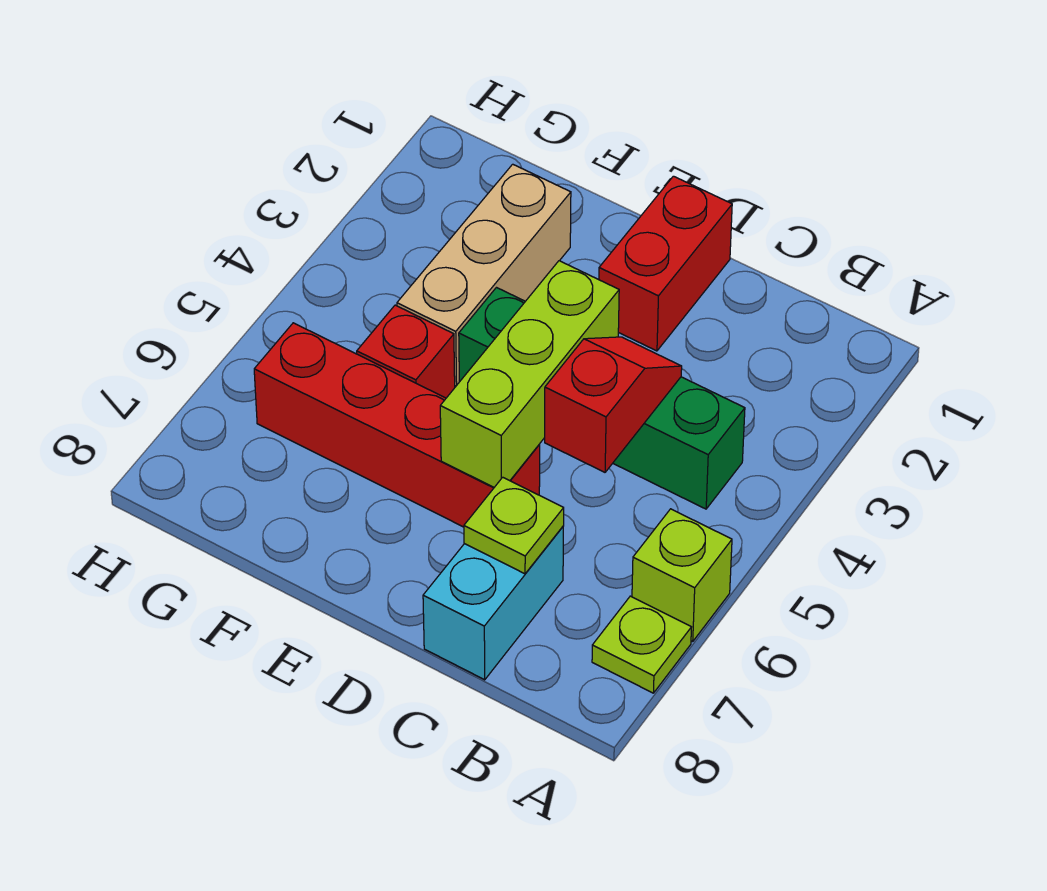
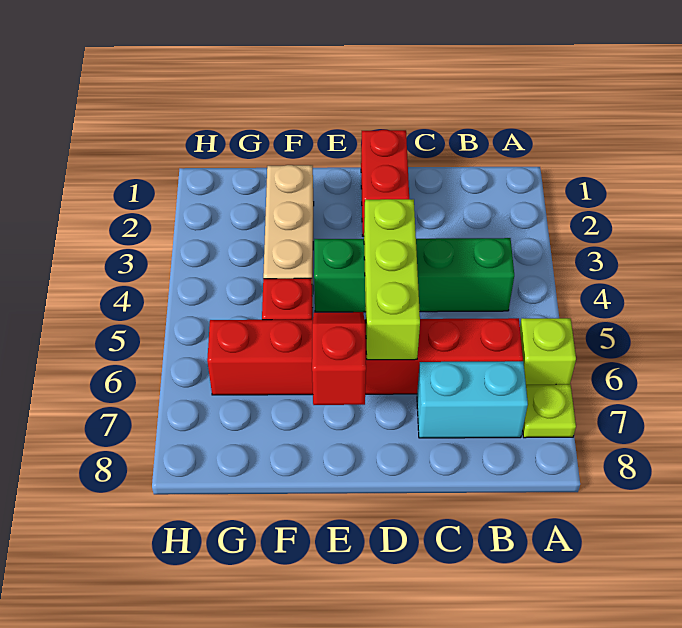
red 1x2 slope [545,337,682,472] -> red 1x2 slope moved to [312,312,366,405]
cyan 1x2 brick [423,527,563,680] -> cyan 1x2 brick turned to [417,361,528,438]
lime 1x1 plate [464,477,564,574] -> none
red 1x4 brick [254,323,540,527] -> red 1x6 brick [207,318,523,395]

